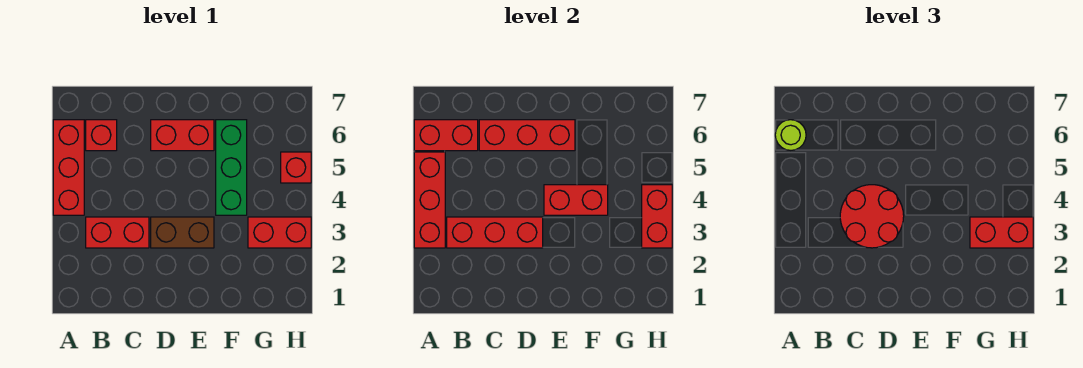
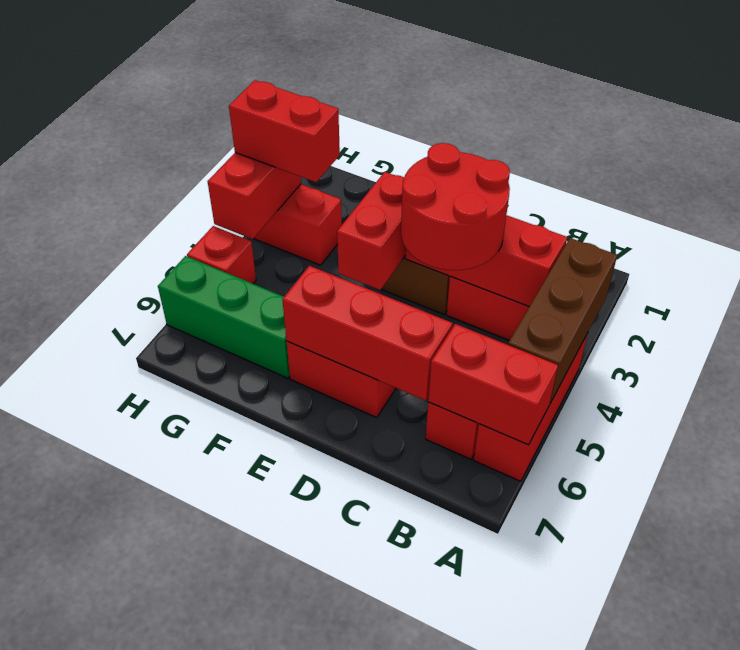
red 1x3 brick [414,152,445,248] -> brown 1x3 brick [508,238,617,403]
lime 1x1 round brick [775,120,806,150] -> none
red 1x2 brick [544,185,608,215] -> red 1x2 brick turned to [337,172,406,290]
green 1x3 brick [216,120,247,215] -> green 1x3 brick turned to [158,256,290,378]

